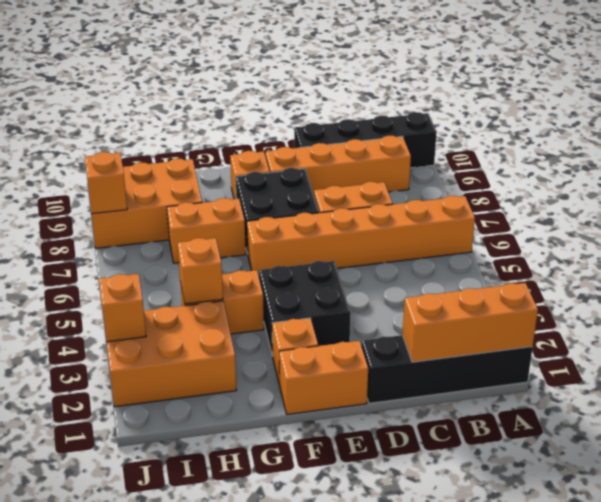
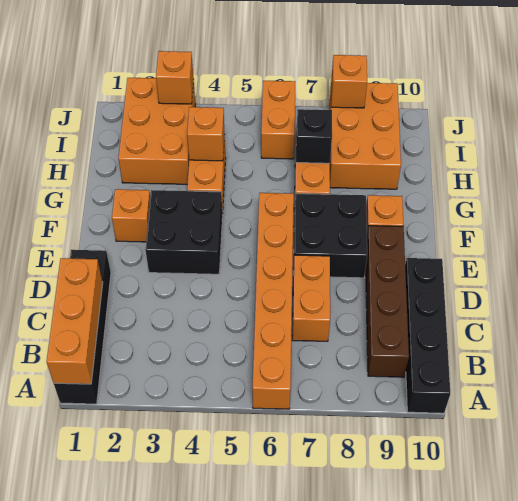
orange 1x4 brick [266,136,411,194] -> brown 1x4 brick [366,226,409,377]
orange 1x2 brick [279,341,368,414] -> orange 1x2 brick moved to [261,81,295,159]
none -> black 1x1 brick [296,109,332,163]

